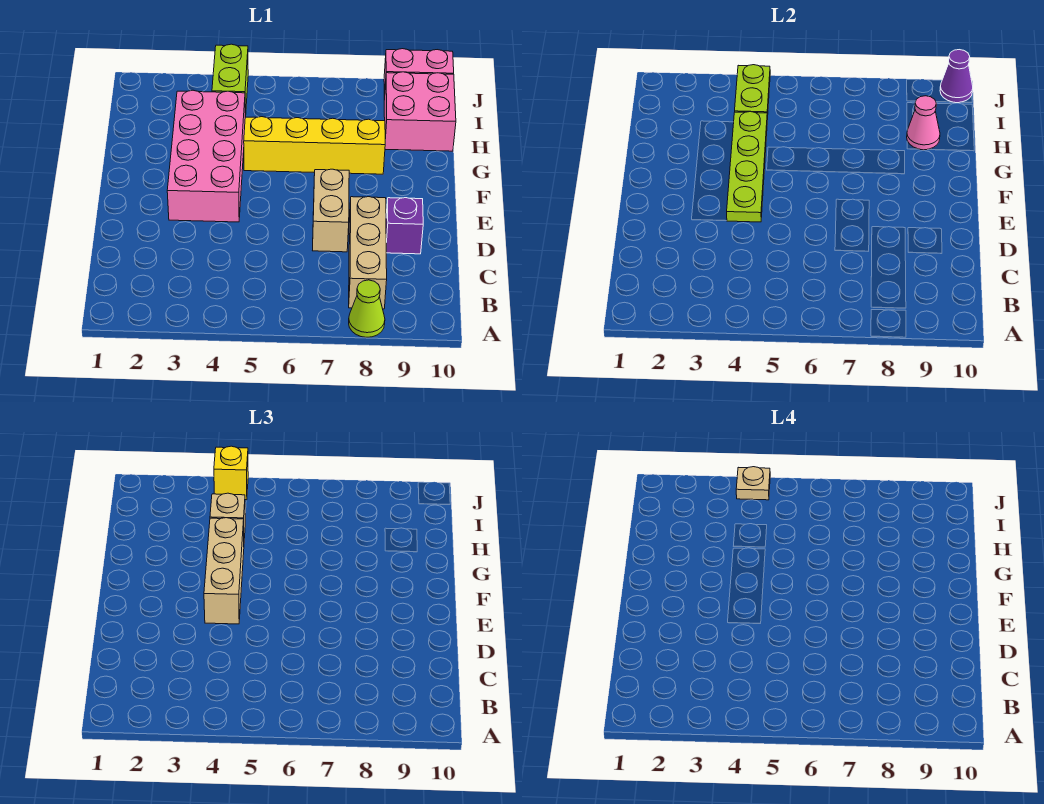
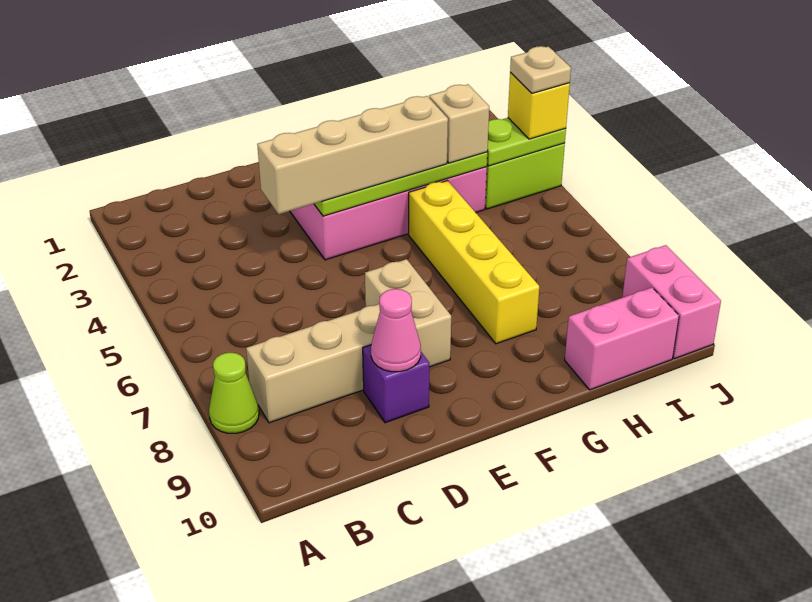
tan 1x2 brick [312,169,349,252] -> tan 1x2 brick turned to [365,259,451,367]
tan 1x3 brick [204,518,244,624] -> tan 1x4 brick [257,96,448,214]
pink 2x2 brick [384,72,456,151] -> pink 1x2 brick [565,288,679,390]
pink 1x1 cone [907,96,940,150] -> pink 1x1 cone moved to [371,289,421,372]
purple 1x1 cone [940,50,973,103] -> none

